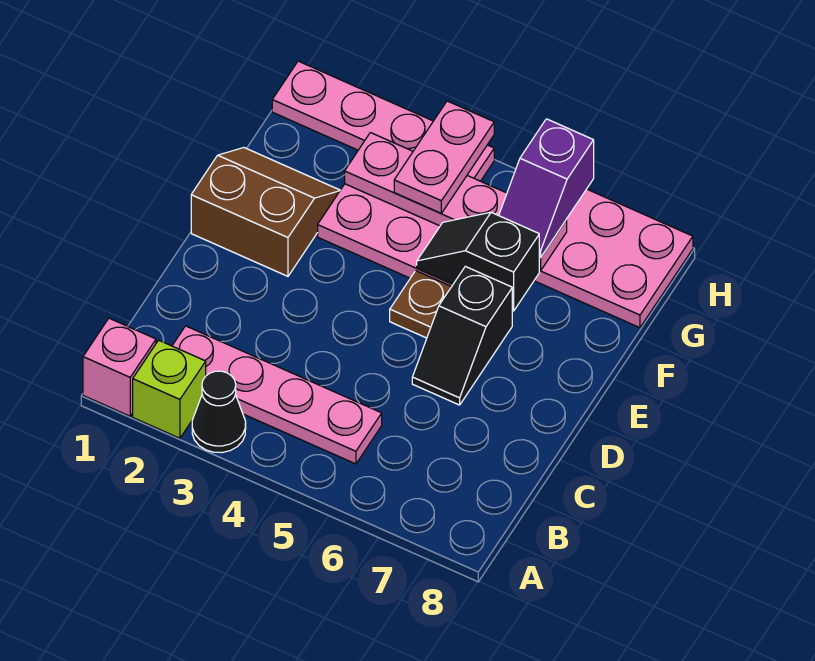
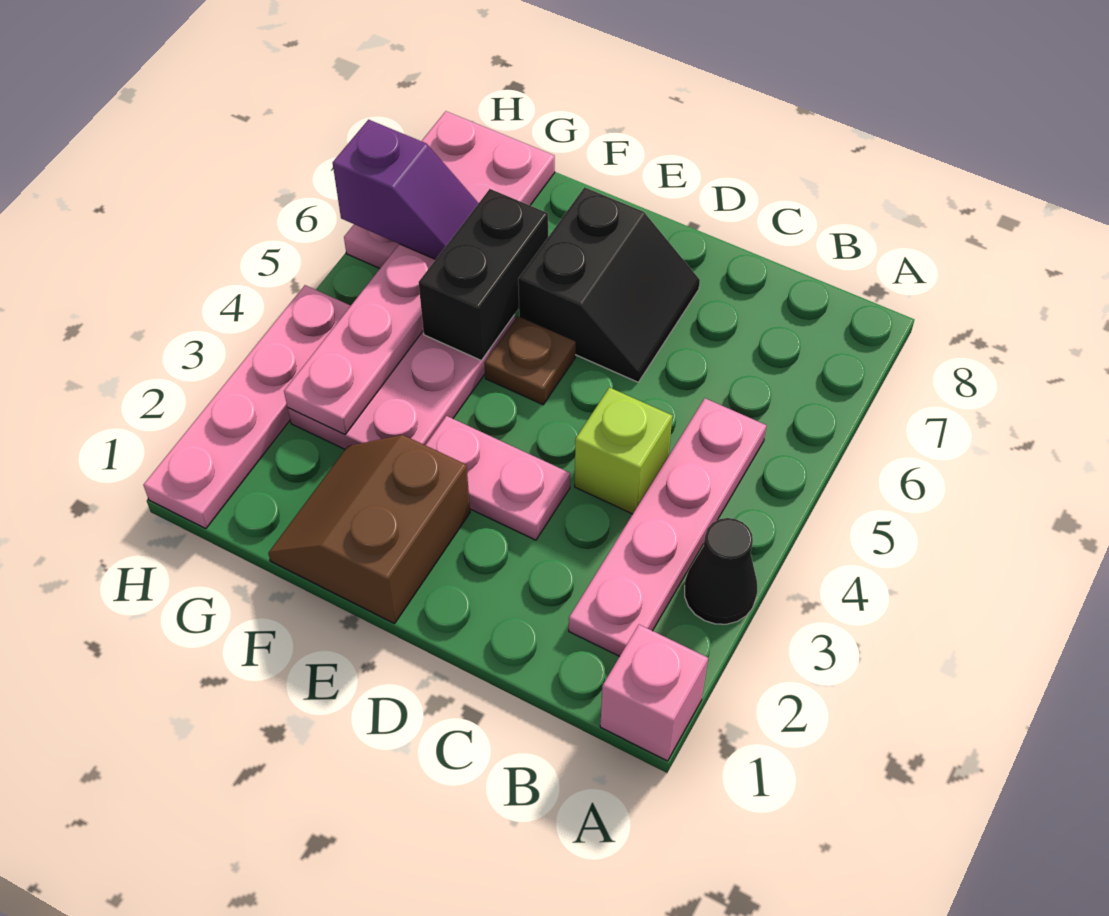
lime 1x1 brick [133,340,206,438] -> lime 1x1 brick moved to [575,387,672,514]
black 1x2 slope [412,266,512,405] -> black 2x2 slope [518,187,700,382]
black 1x2 slope [417,212,539,311] -> black 1x2 brick [419,189,548,361]
pink 1x2 plate [394,101,494,213] -> pink 1x2 plate moved to [426,416,570,540]

